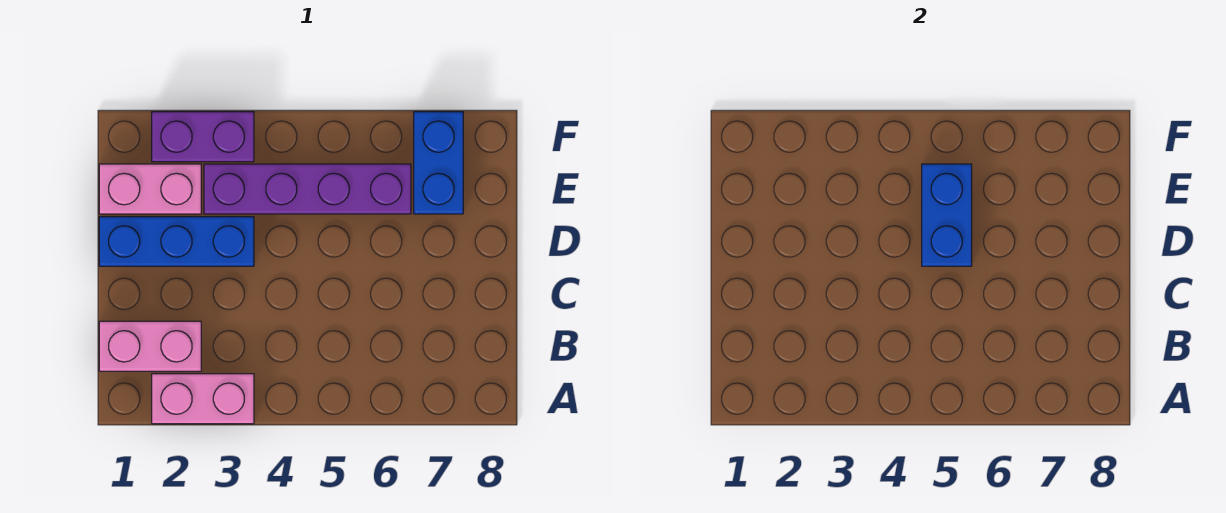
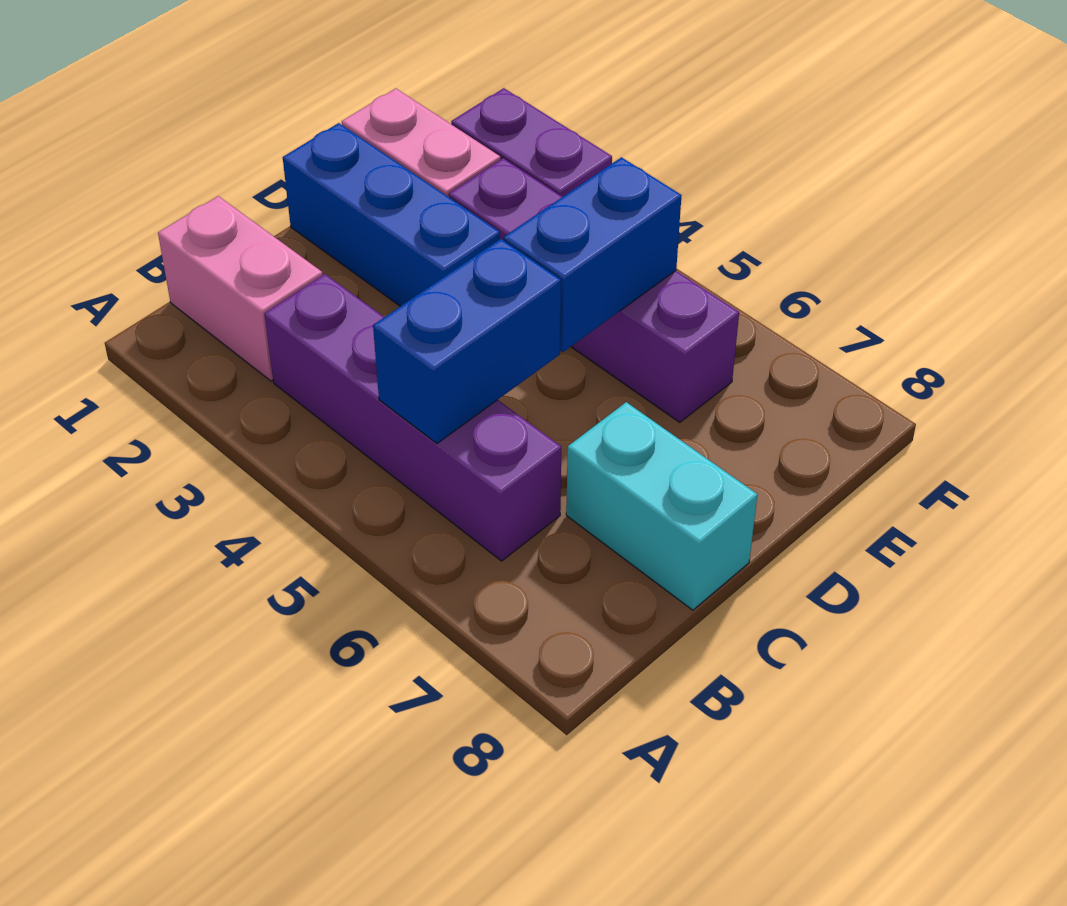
pink 1x2 brick [152,374,254,424] -> none
none -> purple 1x4 brick [264,274,561,561]
none -> cyan 1x2 brick [566,402,758,610]
blue 1x2 brick [414,112,463,214] -> blue 1x2 brick moved to [373,239,561,443]

